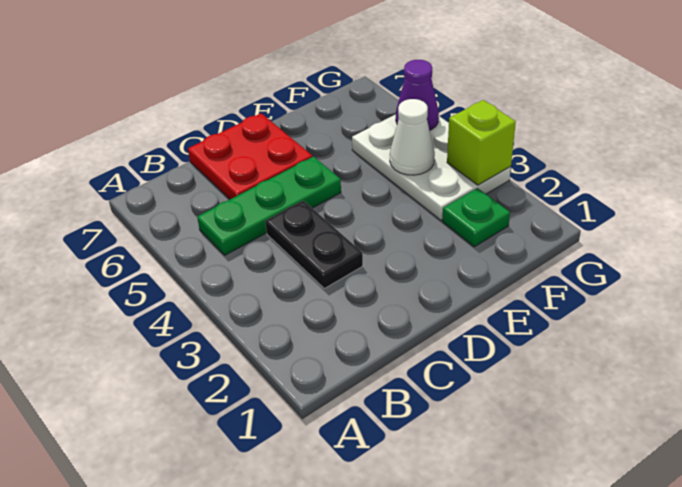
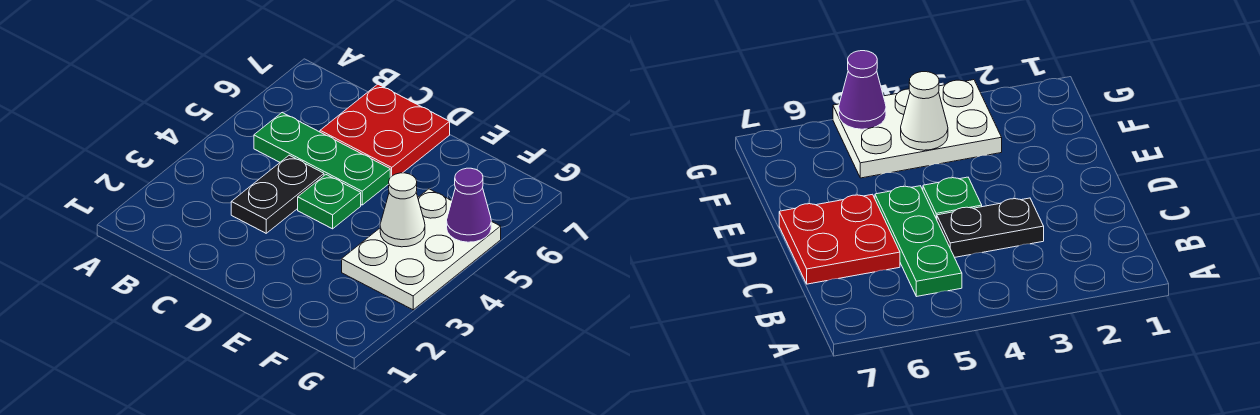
green 1x1 plate [442,188,510,247] -> green 1x1 plate moved to [298,175,361,229]
lime 1x1 brick [447,100,516,185] -> none

